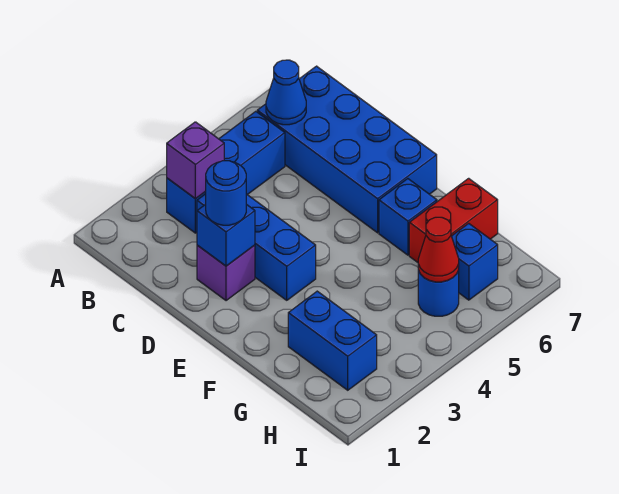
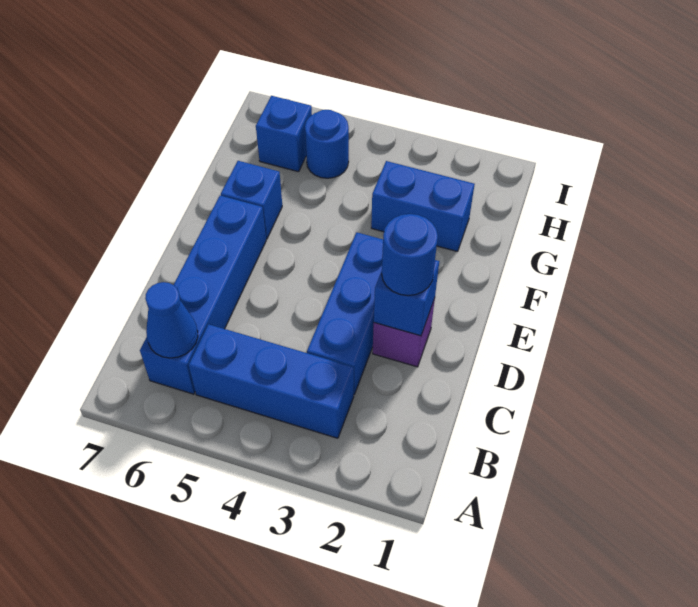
purple 1x1 brick [167,122,224,199] -> none
blue 2x4 brick [257,66,437,233] -> blue 1x4 brick [140,196,266,394]
blue 1x2 brick [288,291,377,390] -> blue 1x2 brick turned to [371,161,475,252]
red 1x2 brick [409,178,498,262] -> none
red 1x1 cone [418,217,459,282] -> none

